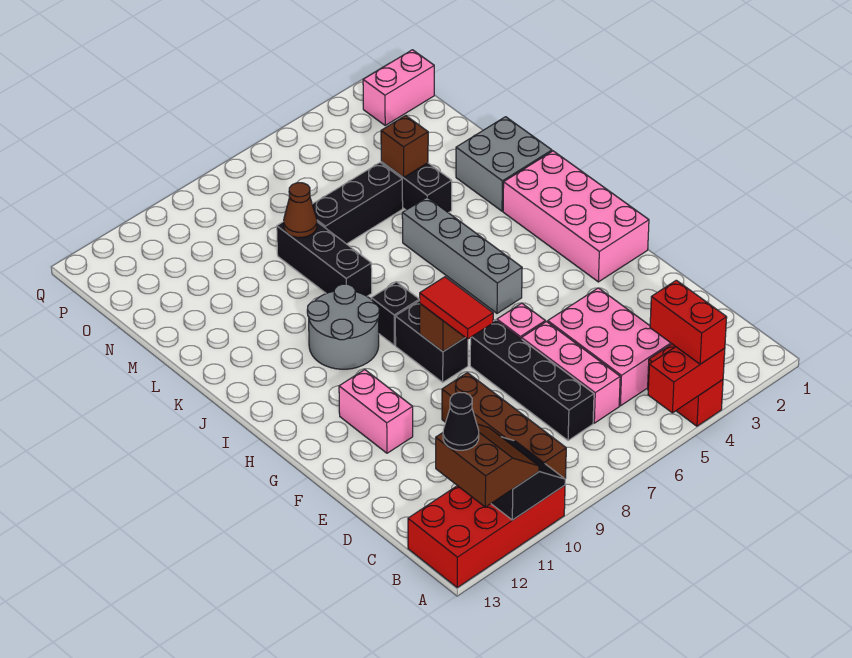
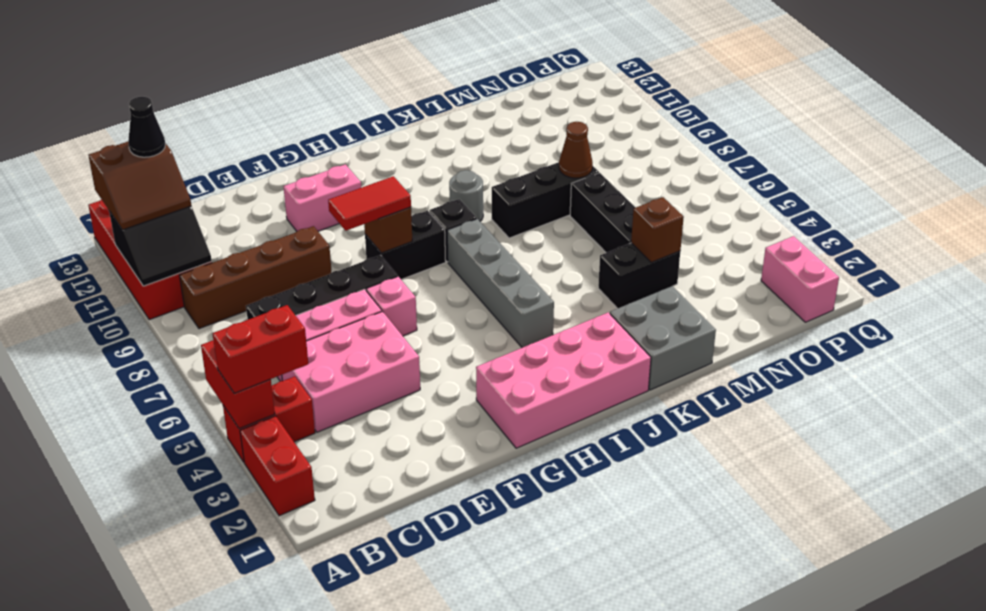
none -> red 1x2 brick [240,416,315,516]
grey 1x4 brick [402,197,522,313] -> grey 1x4 brick turned to [447,219,554,347]
grey 2x2 round brick [307,284,379,369] -> grey 1x1 round brick [449,170,483,221]

